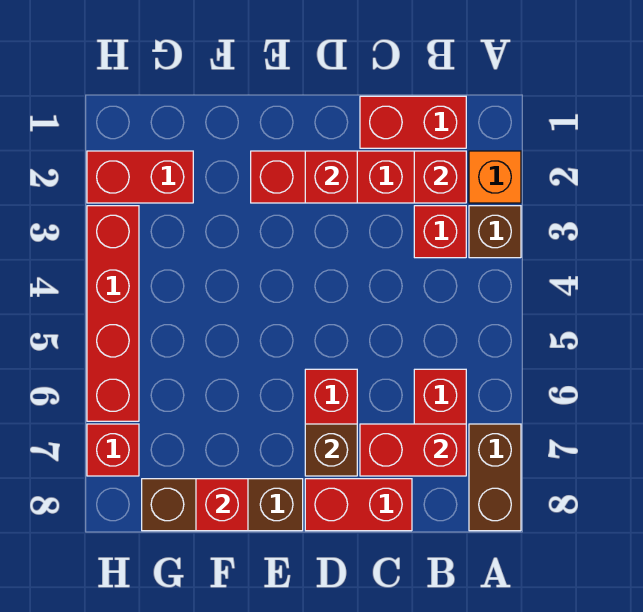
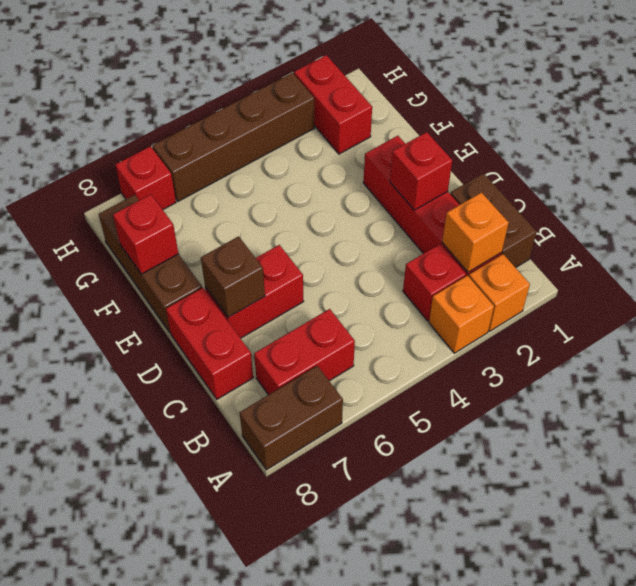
brown 1x1 brick [469,206,521,258] -> orange 1x1 brick [429,275,494,353]
red 1x2 brick [360,96,466,148] -> brown 1x2 brick [450,173,537,268]
red 1x1 brick [414,151,466,203] -> orange 1x1 brick [442,193,509,272]
red 1x2 brick [360,424,466,476] -> none
red 1x4 brick [87,206,139,421] -> brown 1x4 brick [152,73,315,201]

